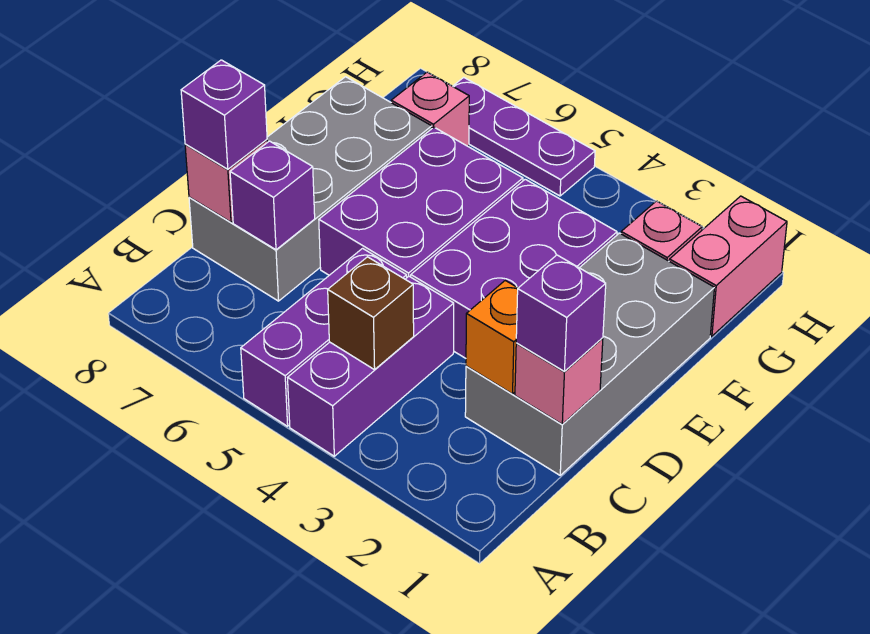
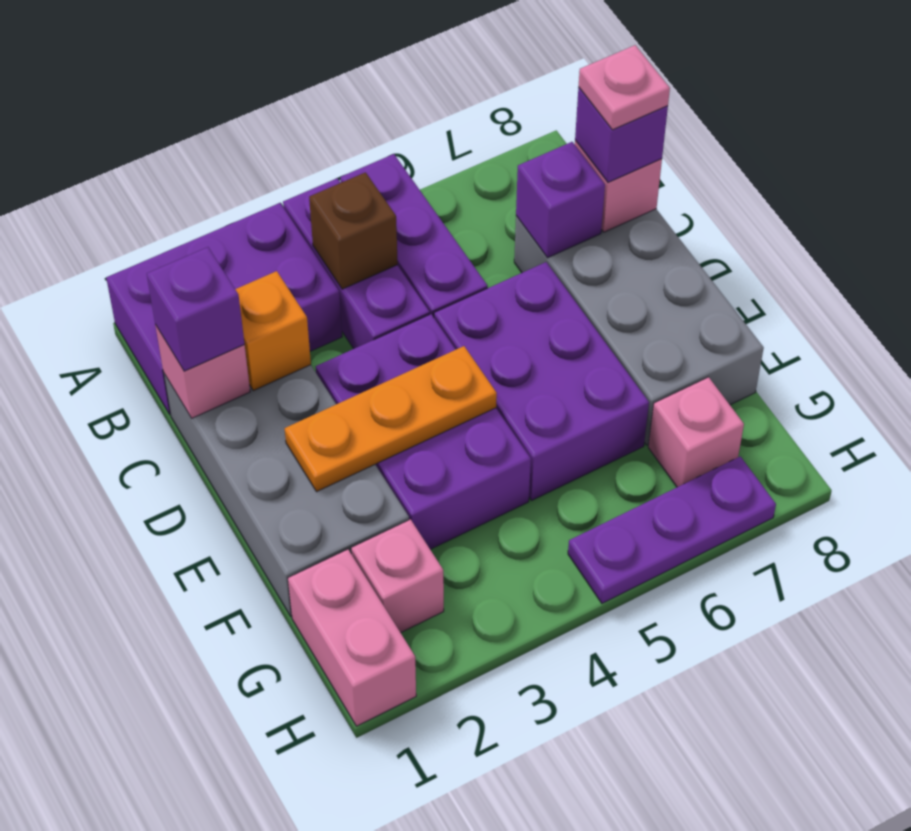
none -> purple 2x3 brick [106,203,342,414]
none -> pink 1x1 plate [579,45,670,130]
none -> orange 1x3 plate [285,346,497,492]

